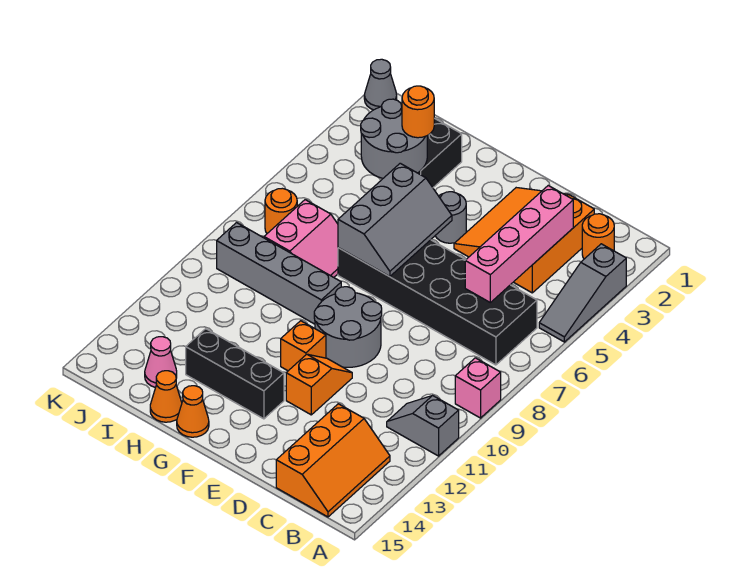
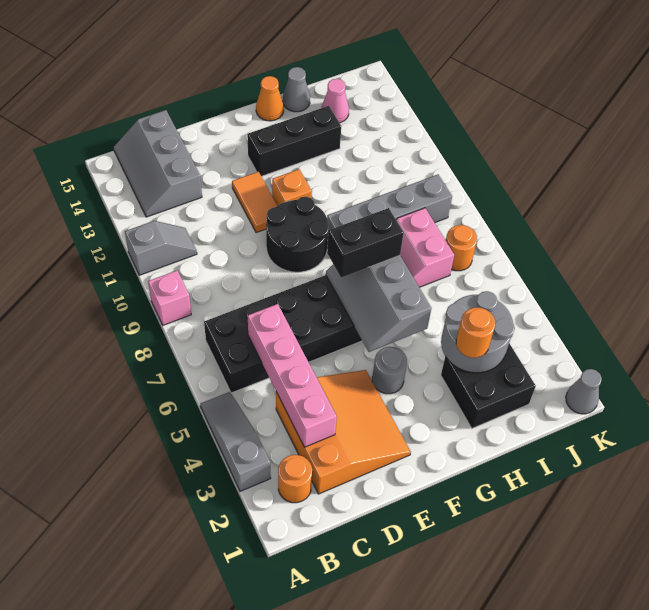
orange 2x3 slope [276,404,390,517] -> grey 2x3 slope [114,110,202,217]
grey 2x2 round brick [314,287,382,367] -> black 2x2 round brick [266,197,329,272]
orange 1x2 slope [286,354,352,415] -> orange 1x2 tile [232,172,277,233]
none -> black 1x2 brick [327,208,404,278]
orange 1x1 cone [150,371,182,422] -> grey 1x1 cone [283,67,310,112]

